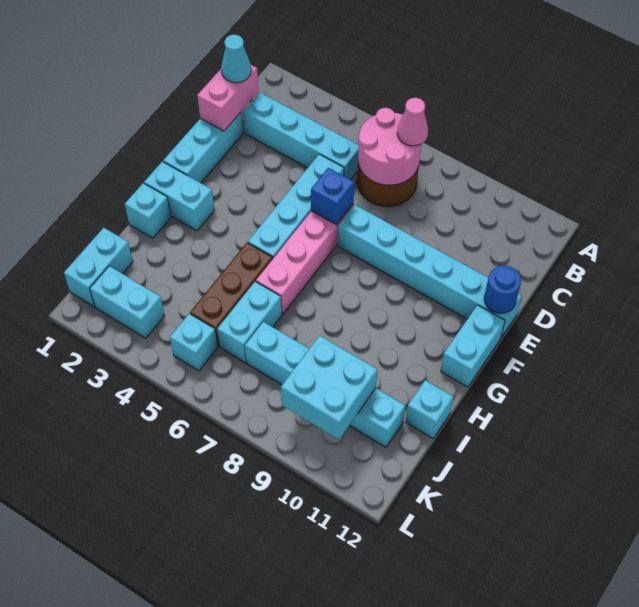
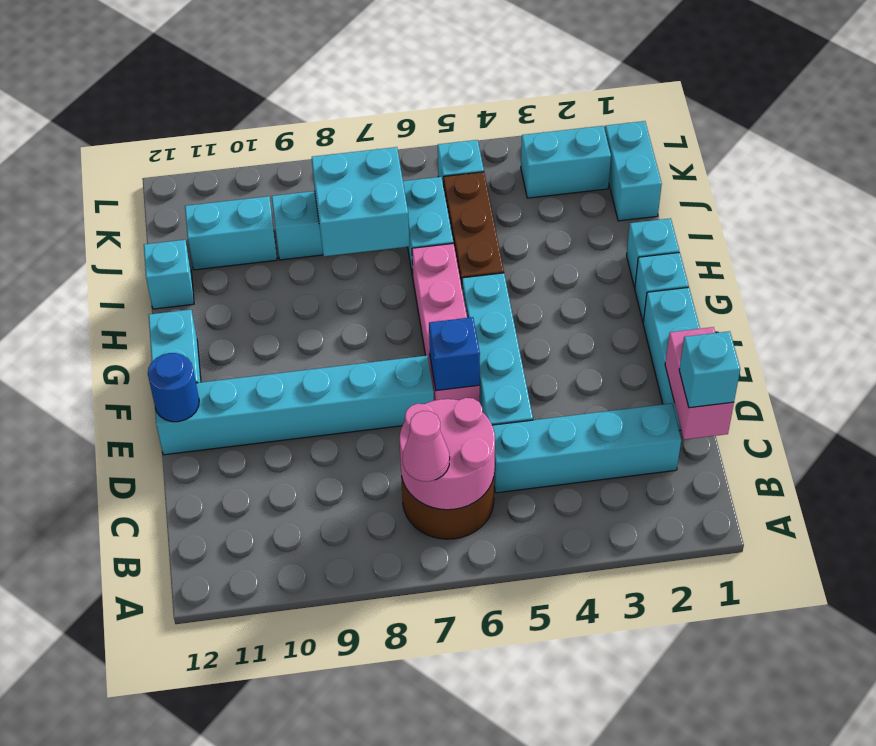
cyan 1x1 cone [221,34,251,83] -> cyan 1x1 brick [679,331,740,408]
cyan 1x2 brick [144,162,214,231] -> cyan 1x1 brick [635,252,689,322]
cyan 2x2 brick [281,335,377,440] -> cyan 2x2 brick moved to [312,147,409,256]

